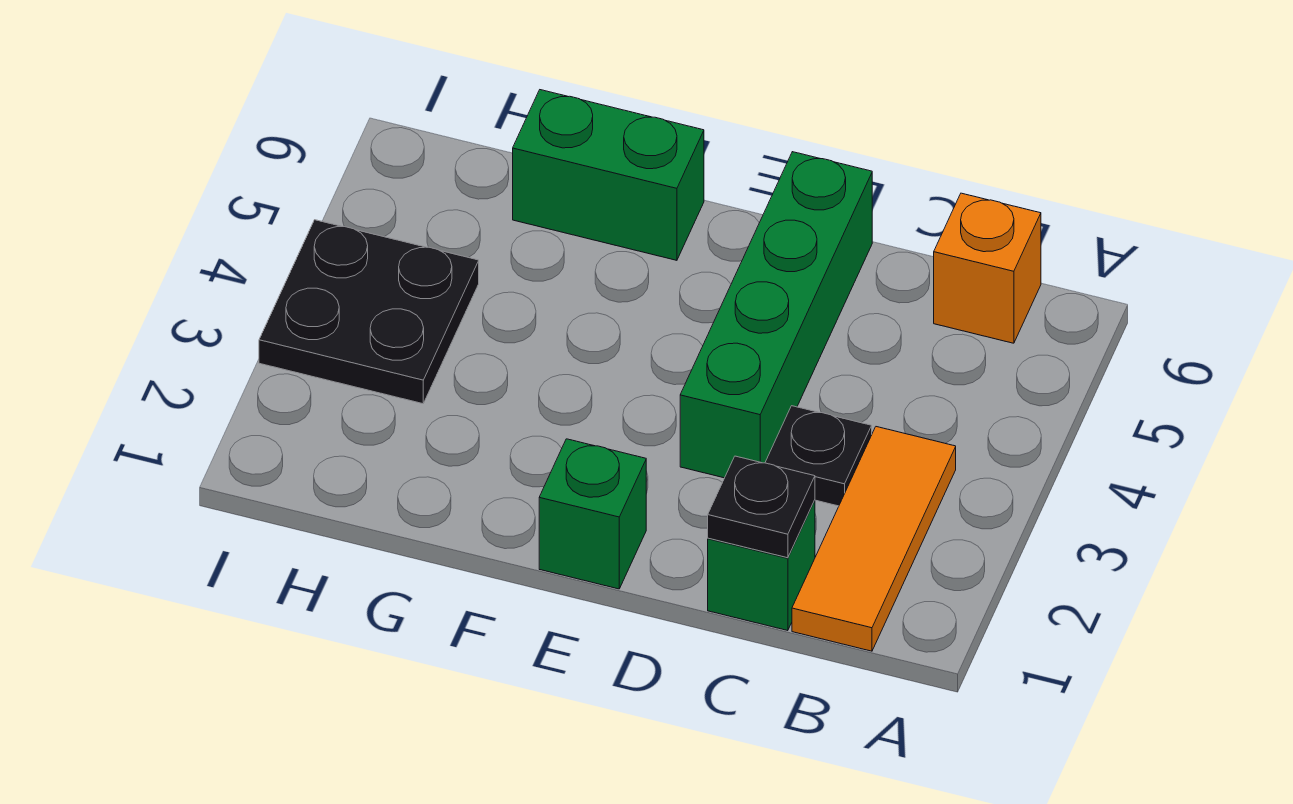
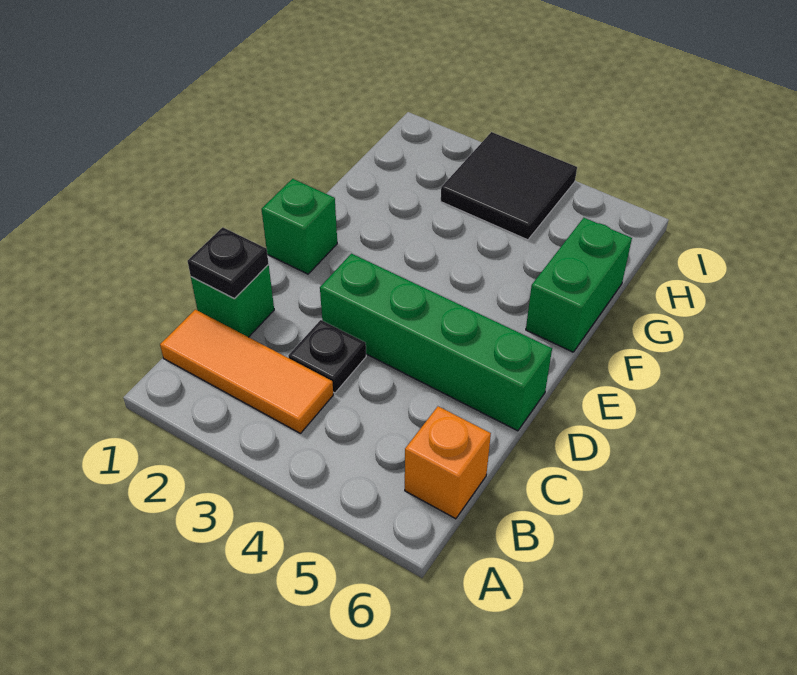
black 2x2 plate [259,220,479,404] -> black 2x2 tile [441,132,577,240]

